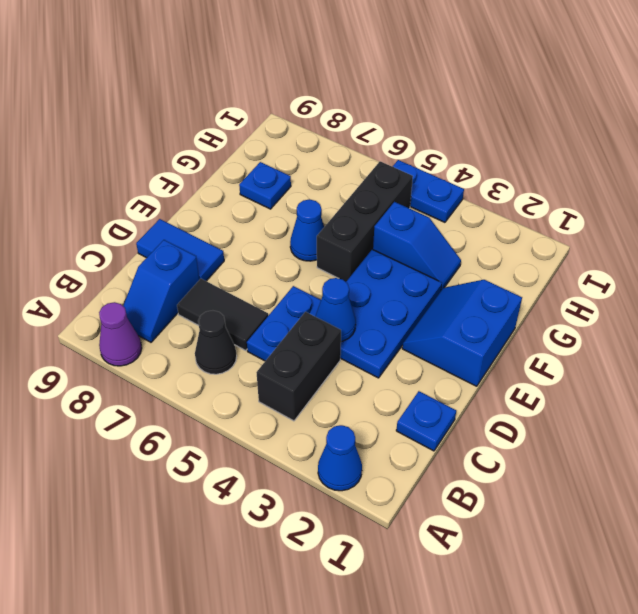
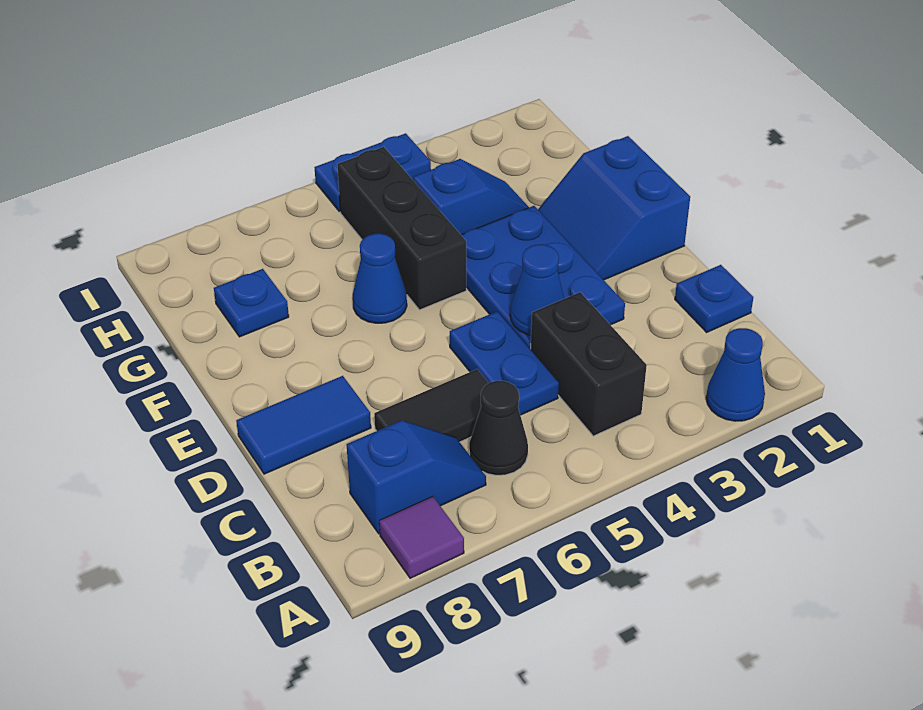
purple 1x1 cone [99,302,142,366] -> purple 1x1 tile [379,496,464,578]
blue 1x2 slope [123,240,199,342] -> blue 1x2 slope turned to [347,420,486,534]

